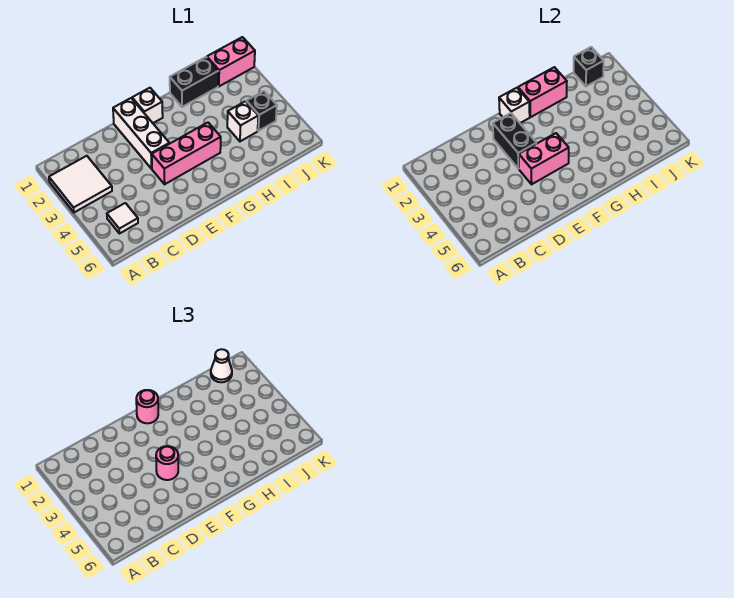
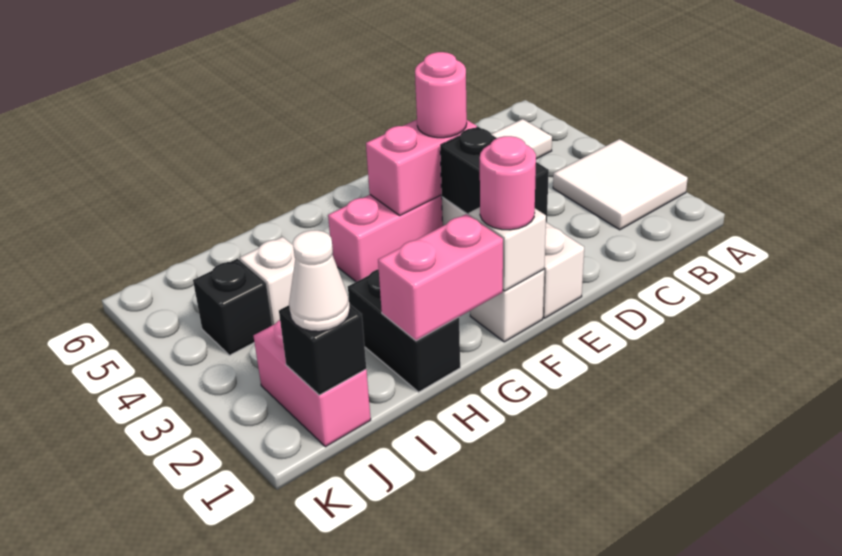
black 1x2 brick [170,57,218,107] -> black 1x2 brick turned to [348,269,460,392]
pink 1x2 brick [207,37,255,86] -> pink 1x2 brick turned to [254,320,371,447]

